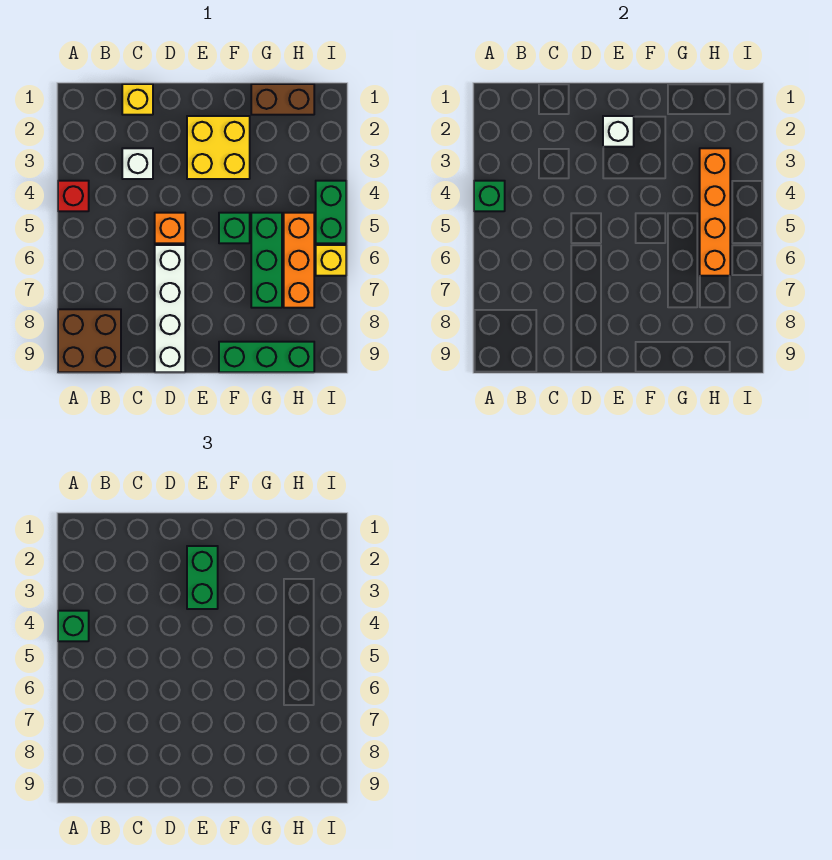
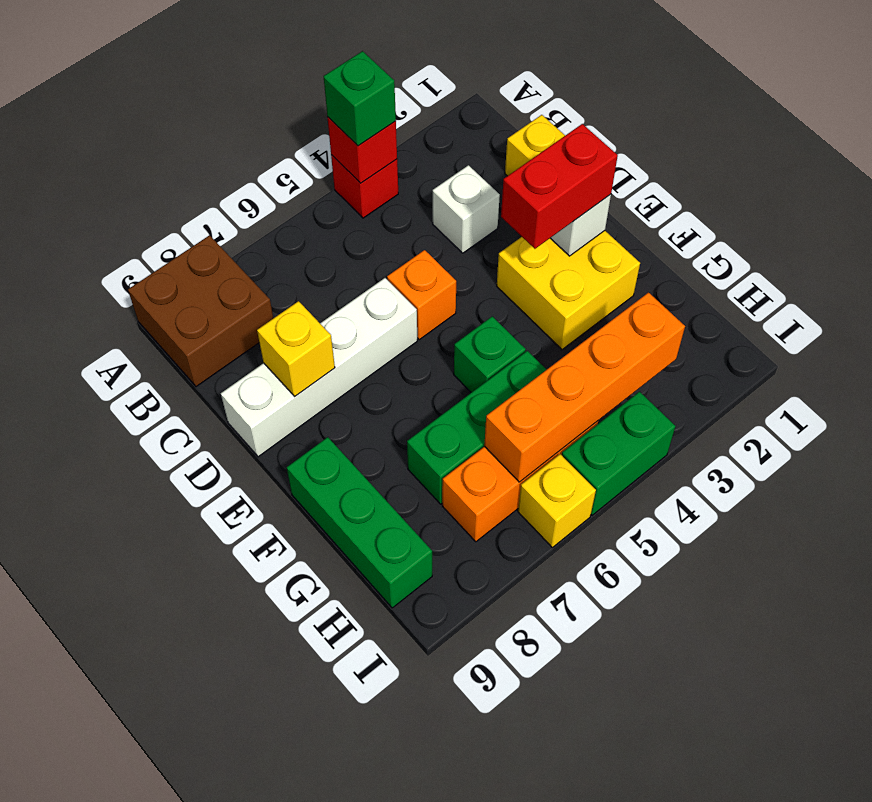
green 1x1 brick [474,181,505,211] -> red 1x1 brick [327,117,397,183]
none -> yellow 1x1 brick [257,301,335,396]
green 1x2 brick [187,546,218,609] -> red 1x2 brick [501,124,618,249]
brown 1x2 brick [251,84,314,115] -> none

